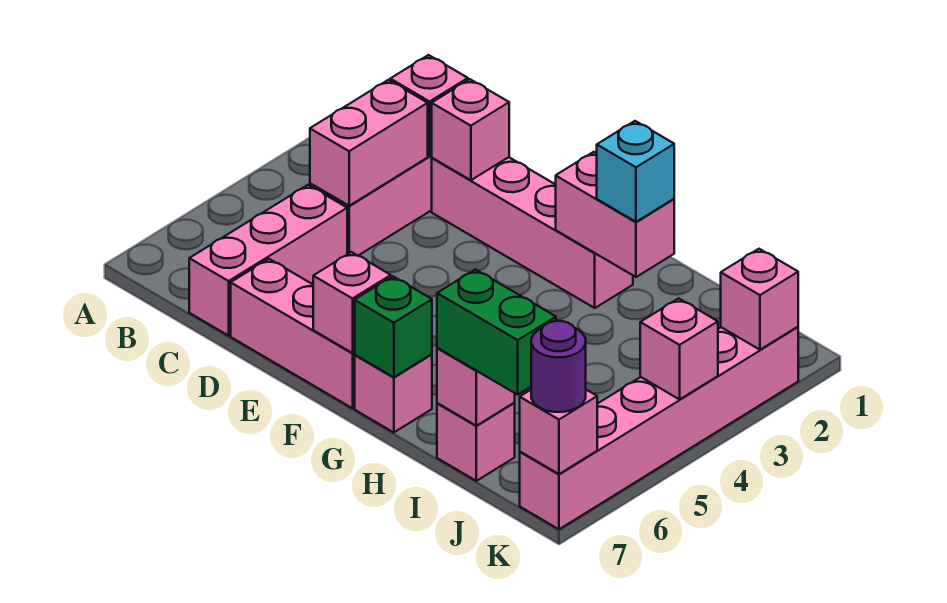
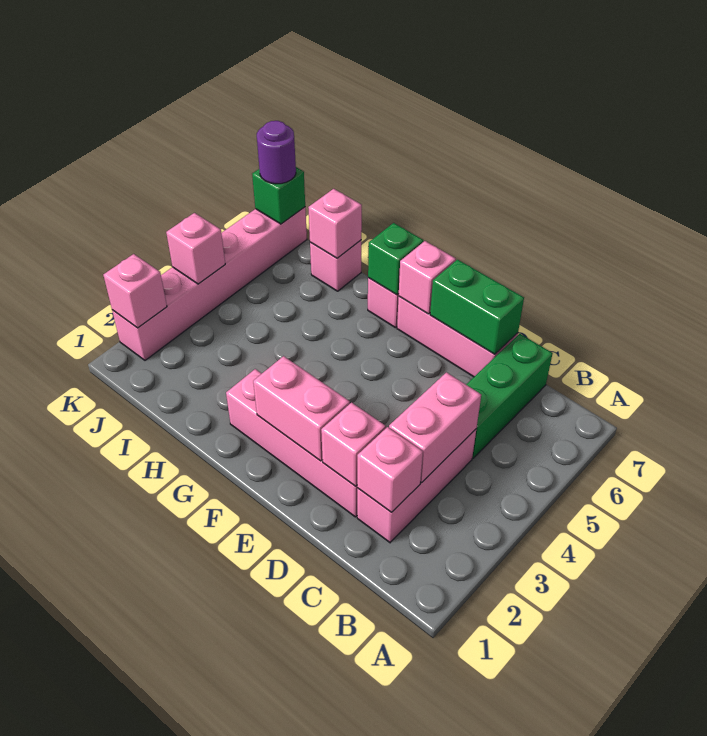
pink 1x3 brick [189,185,347,336] -> green 1x3 brick [466,334,553,458]
pink 1x2 brick [556,152,674,277] -> pink 1x2 brick moved to [253,356,350,461]
cyan 1x1 brick [597,121,674,222] -> none
green 1x2 brick [437,269,556,395] -> green 1x2 brick moved to [430,260,524,354]
pink 1x1 brick [520,390,597,474] -> green 1x1 brick [252,167,305,224]

